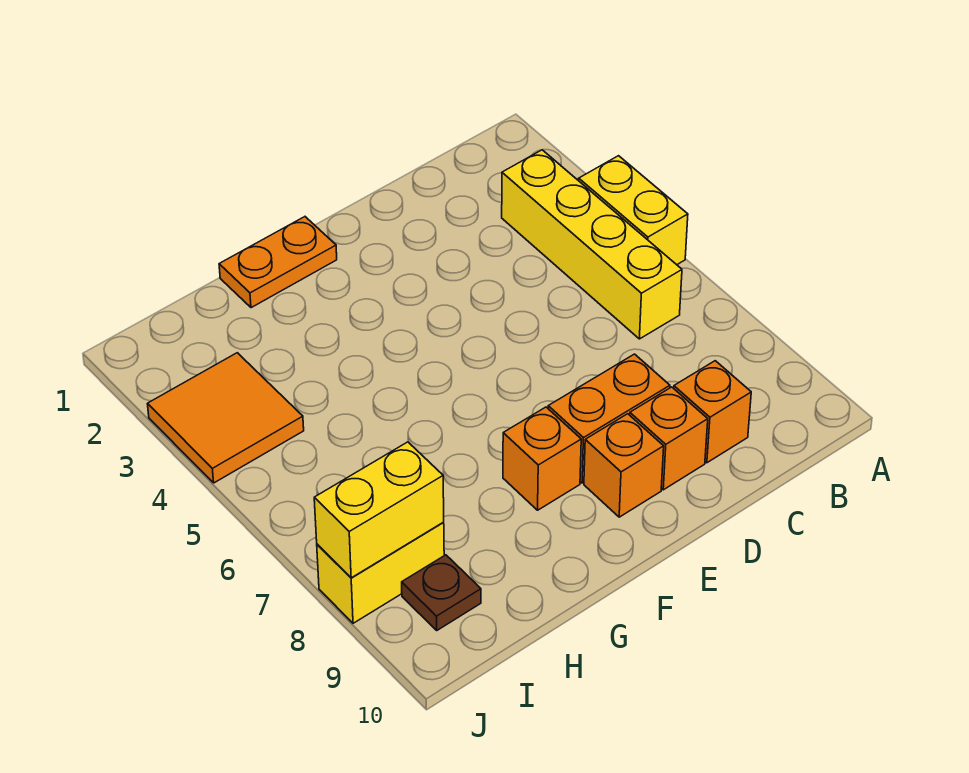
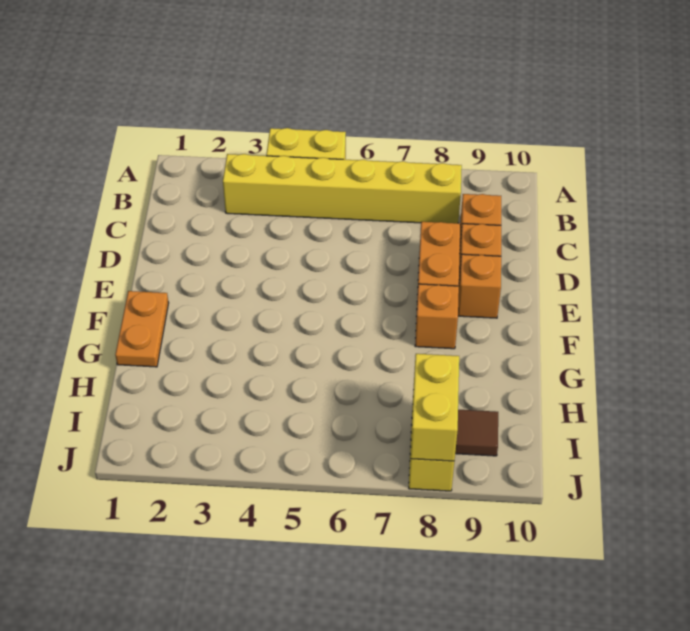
yellow 1x4 brick [502,150,682,339] -> yellow 1x6 brick [223,154,462,223]
orange 2x2 tile [148,353,304,483] -> none
brown 1x1 plate [402,555,481,630] -> brown 1x1 tile [455,410,498,456]

